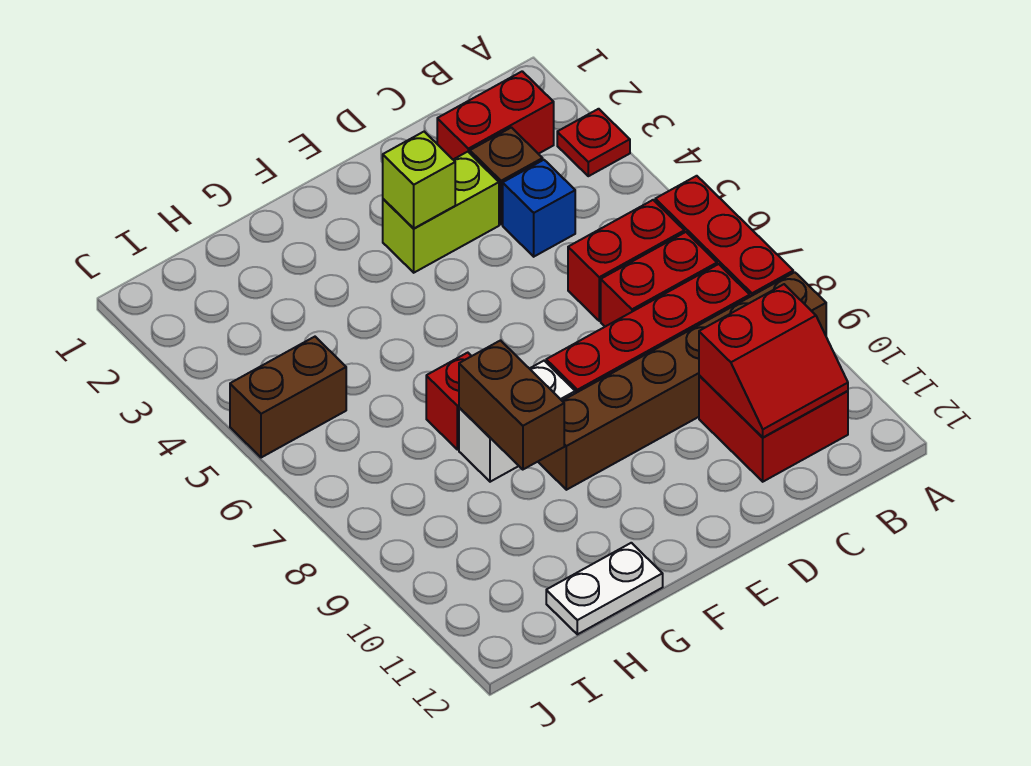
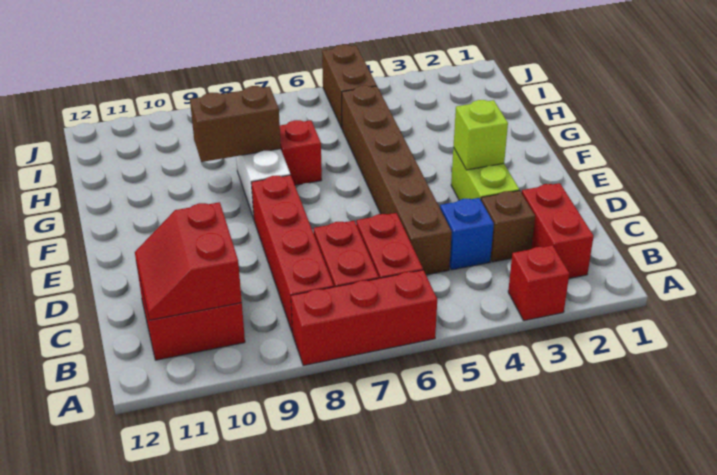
red 1x1 plate [557,109,630,176] -> red 1x1 brick [508,245,569,321]
brown 1x6 brick [538,272,826,490] -> brown 1x6 brick moved to [342,86,452,275]
white 1x2 plate [546,543,663,634] -> none

